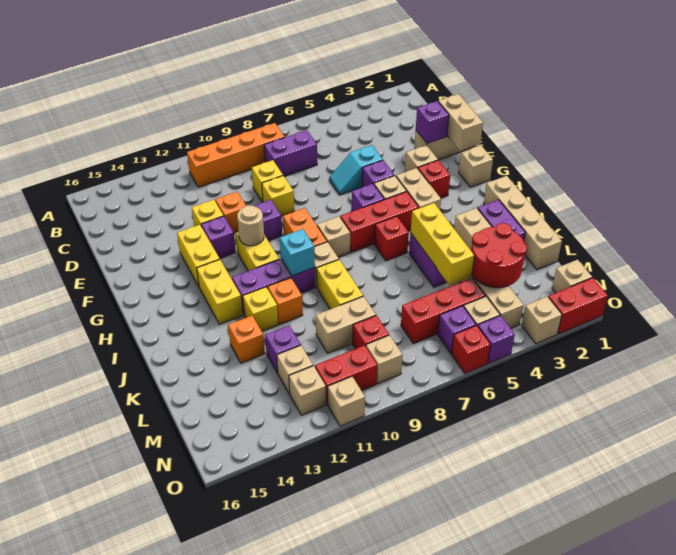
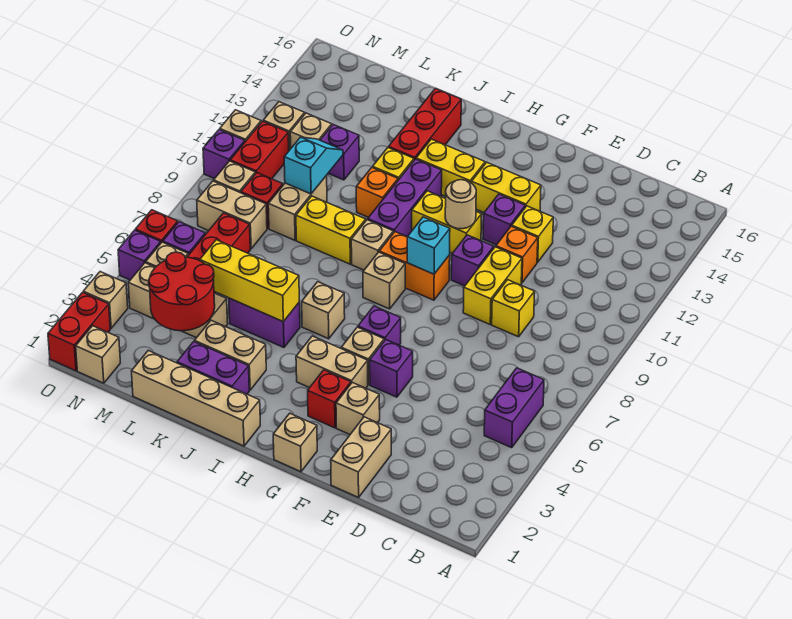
orange 1x4 brick [187,123,285,187] -> none
purple 1x2 brick [264,130,317,176] -> purple 1x2 brick moved to [484,368,544,448]
tan 1x2 brick [438,94,483,151] -> tan 1x2 brick moved to [197,181,267,249]
purple 1x1 brick [416,101,449,143] -> purple 1x1 brick moved to [203,130,245,179]
cyan 1x2 slope [329,145,383,195] -> cyan 1x2 slope moved to [284,137,343,194]
yellow 1x1 brick [262,176,294,216] -> yellow 1x2 brick [463,247,522,324]
red 1x3 brick [340,192,419,252] -> red 1x3 brick moved to [389,88,461,160]
red 1x1 brick [375,216,409,261] -> tan 1x1 brick [302,282,345,339]
cyan 1x1 brick [280,229,315,276] -> cyan 1x1 brick moved to [407,217,450,274]
orange 1x1 brick [228,316,265,363] -> none

